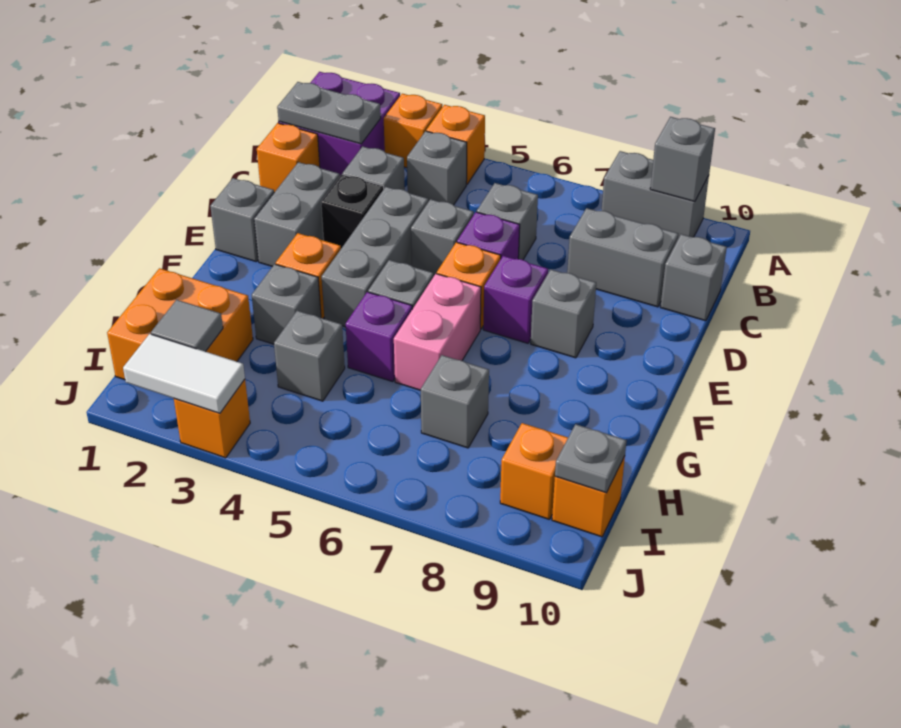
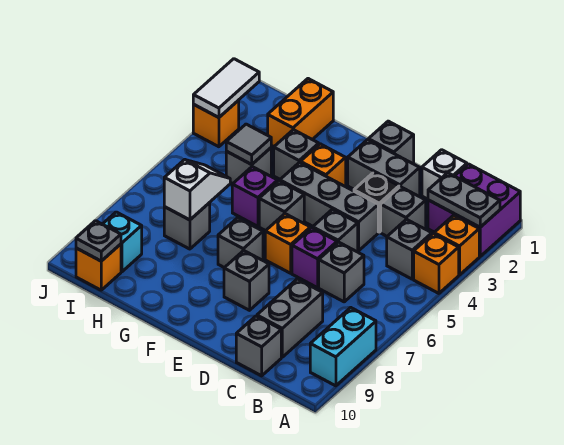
grey 1x2 brick [602,151,709,239] -> cyan 1x2 brick [310,308,376,386]
grey 1x1 brick [650,117,715,202] -> grey 1x1 brick moved to [218,218,263,268]
grey 1x2 plate [277,82,381,144] -> grey 1x2 plate turned to [428,173,500,227]
orange 1x1 brick [257,123,320,192] -> white 1x1 brick [422,150,467,199]
purple 1x1 brick [483,256,548,343] -> none
pink 1x2 brick [394,274,481,390] -> none
orange 2x2 brick [107,268,253,380] -> orange 1x2 brick [268,79,333,147]
none -> white 1x2 slope [164,160,230,220]
grey 1x1 tile [151,300,223,352] -> grey 1x1 tile moved to [226,124,271,164]
orange 1x1 brick [500,423,568,519] -> cyan 1x1 brick [103,212,142,272]

